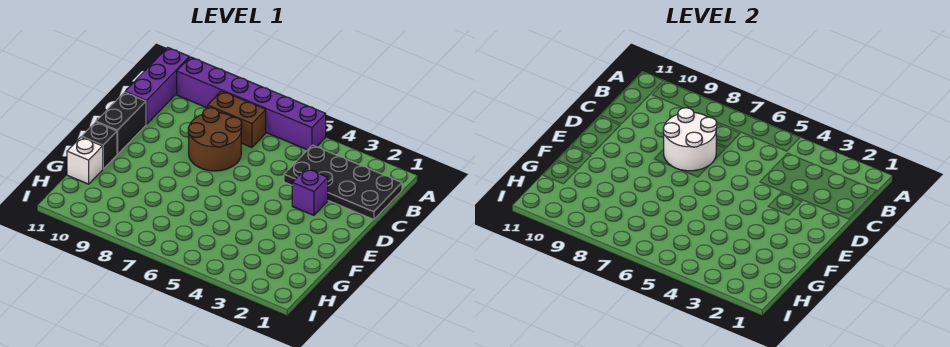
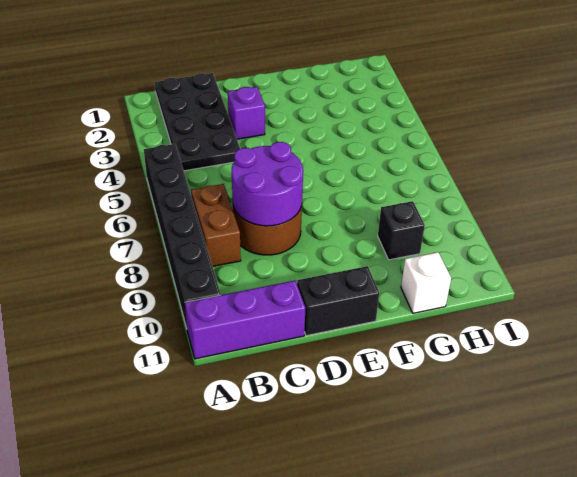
purple 1x6 brick [177,57,326,150] -> black 1x6 brick [144,144,221,328]
white 2x2 round brick [663,108,717,171] -> purple 2x2 round brick [232,142,303,226]
black 1x1 brick [82,122,117,169] -> black 1x1 brick moved to [378,201,425,260]

